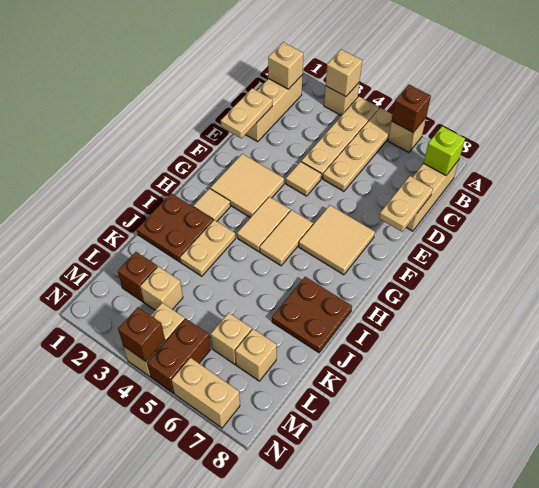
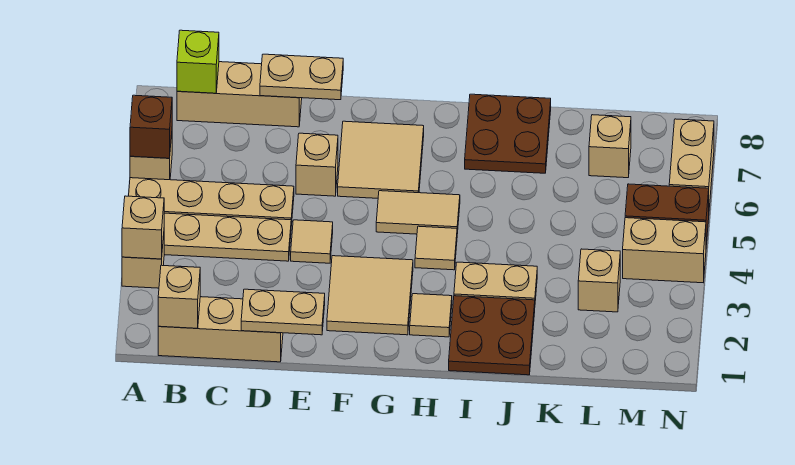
tan 1x2 tile [237,197,290,252] -> tan 1x1 tile [415,226,457,270]
brown 1x1 brick [118,252,157,302] -> none
tan 1x1 brick [211,313,252,364] -> tan 1x1 brick moved to [296,133,338,196]
brown 1x1 brick [118,307,165,361] -> none

